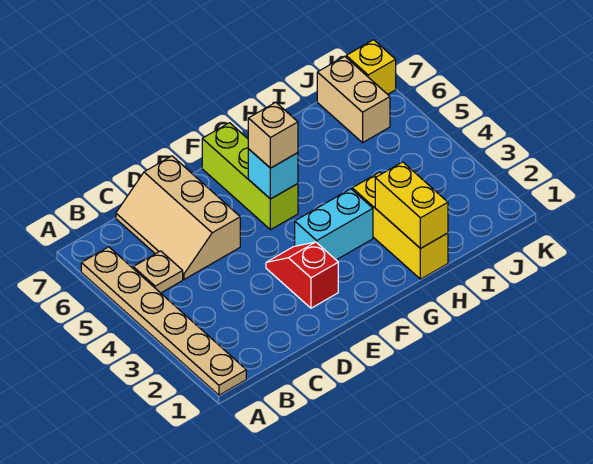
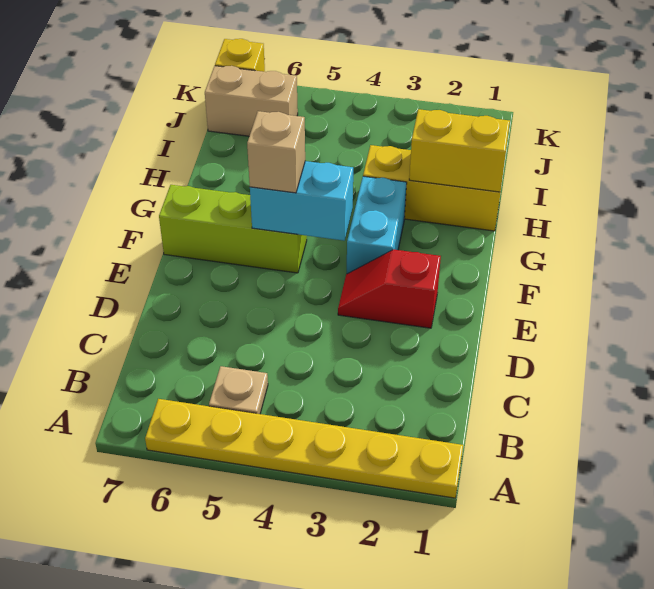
tan 1x6 plate [81,247,246,395] -> yellow 1x6 plate [145,399,463,498]
tan 2x3 slope [116,156,240,279] -> none
cyan 1x1 brick [248,149,298,199] -> cyan 1x2 brick [250,161,353,241]

